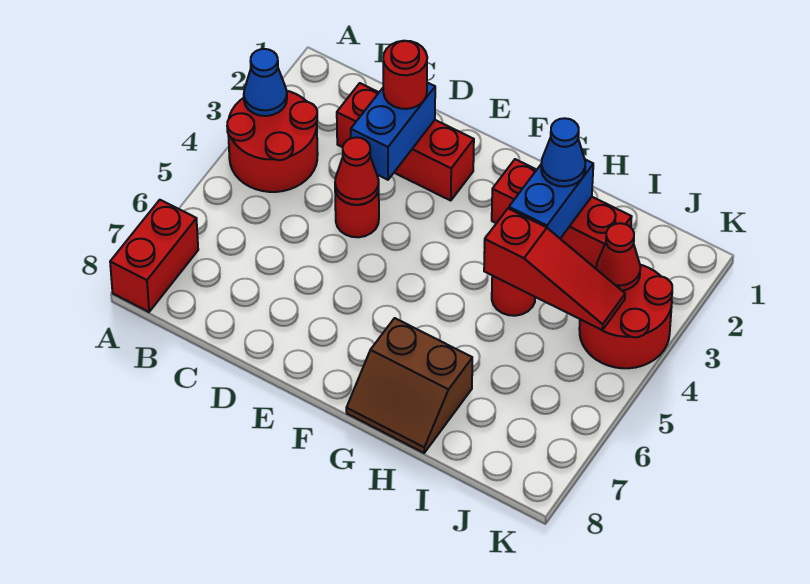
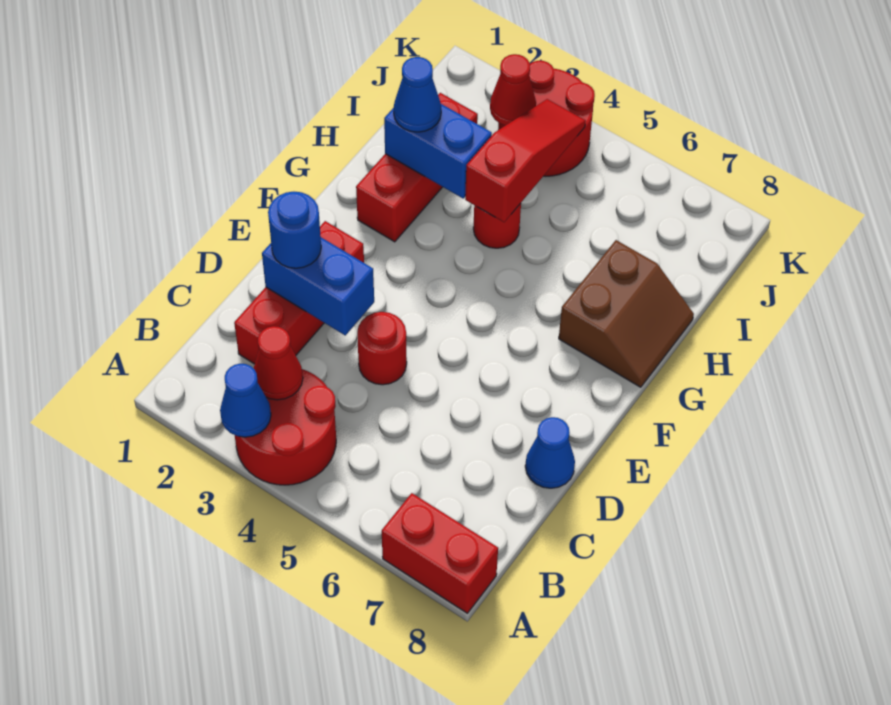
red 1x1 round brick [383,41,427,109] -> blue 1x1 round brick [268,192,321,268]
red 1x1 cone [335,137,379,205] -> red 1x1 cone moved to [254,326,303,400]
none -> blue 1x1 cone [525,417,575,488]

